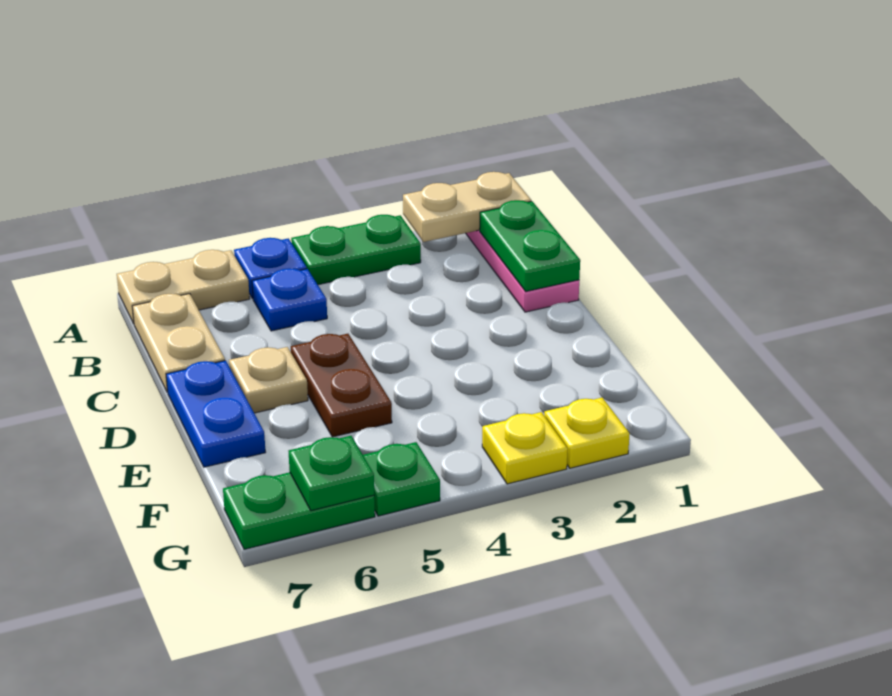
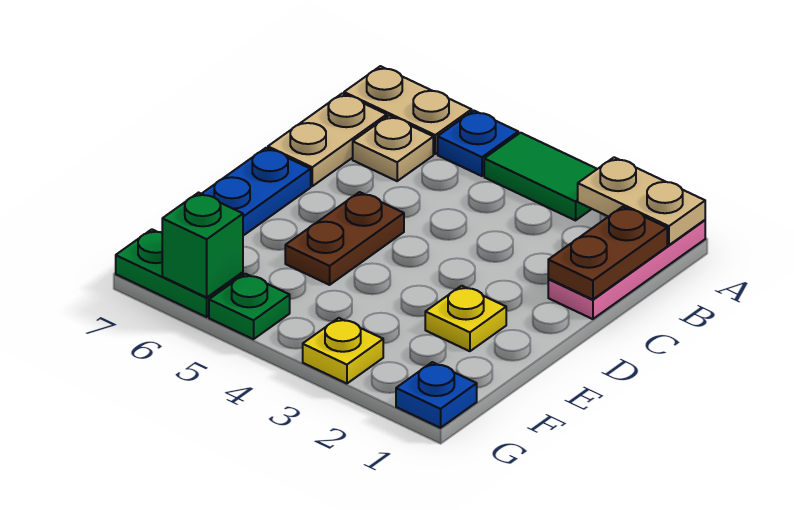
green 1x2 plate [291,215,421,285] -> green 1x2 tile [484,133,597,220]
green 1x2 plate [480,200,580,292] -> brown 1x2 plate [548,207,667,300]
blue 1x1 plate [252,268,327,331] -> blue 1x1 plate moved to [396,362,477,428]
tan 1x1 plate [229,347,308,413] -> tan 1x1 plate moved to [353,116,433,181]
yellow 1x1 plate [544,398,630,468] -> yellow 1x1 plate moved to [425,286,506,351]
green 1x1 plate [289,436,374,511] -> green 1x1 brick [162,193,243,297]

